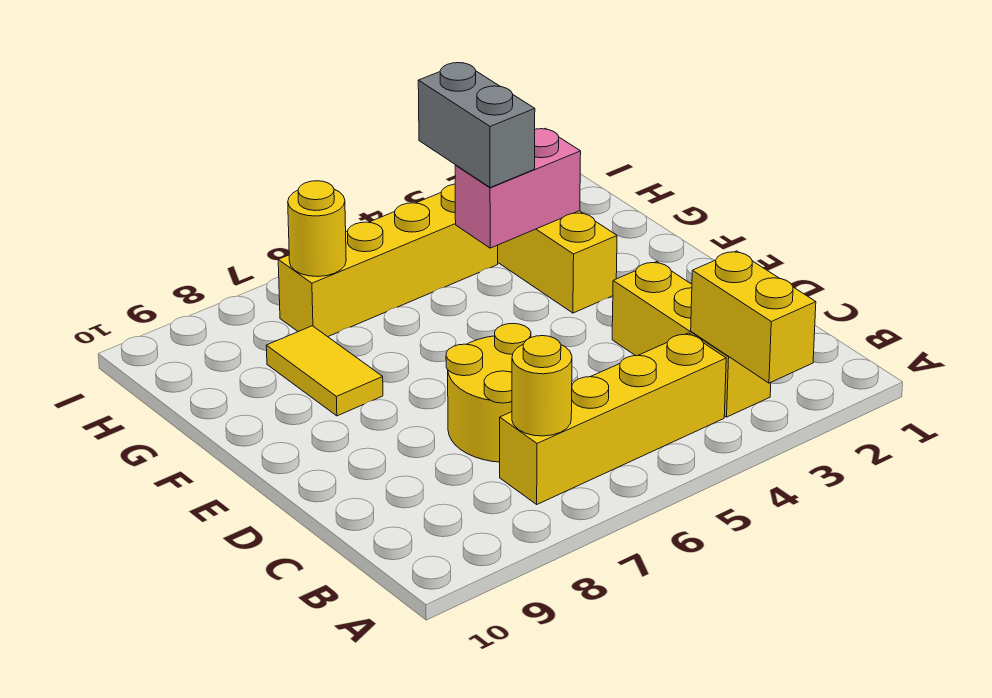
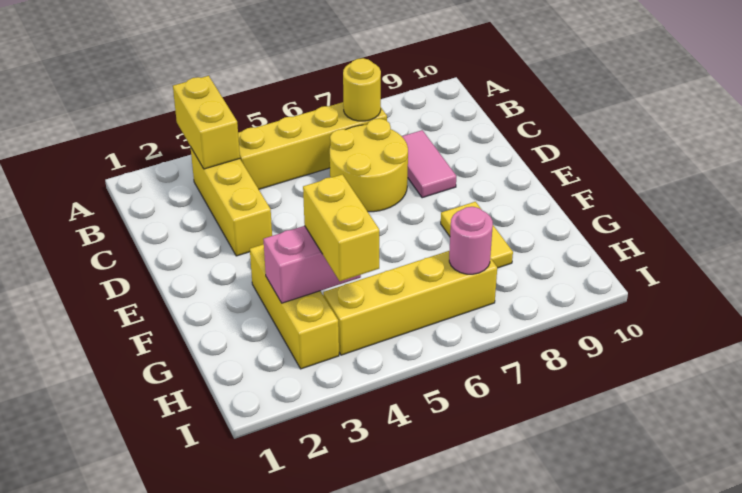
none -> pink 1x2 tile [402,130,456,198]
grey 1x2 brick [418,63,535,188] -> yellow 1x2 brick [303,174,379,281]
yellow 1x1 round brick [288,181,346,276] -> pink 1x1 round brick [449,207,493,274]

